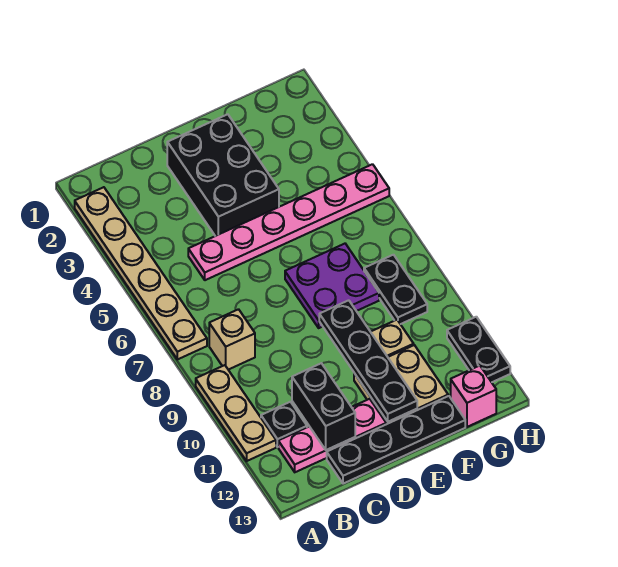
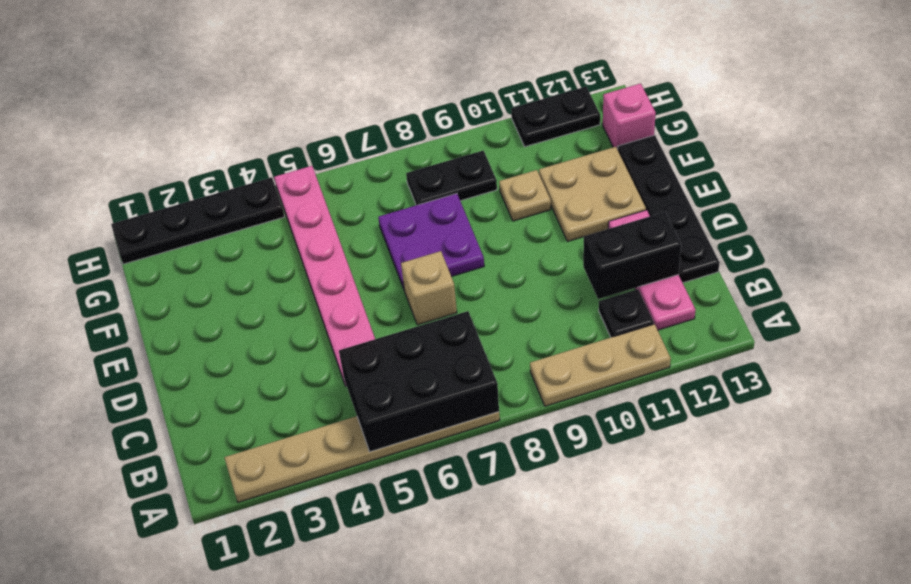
tan 1x1 brick [209,309,255,370] -> tan 1x1 brick moved to [401,251,457,325]
black 2x3 brick [167,114,279,236] -> black 2x3 brick moved to [339,311,499,452]
black 1x4 plate [319,300,417,422] -> black 1x4 plate moved to [111,177,285,264]

